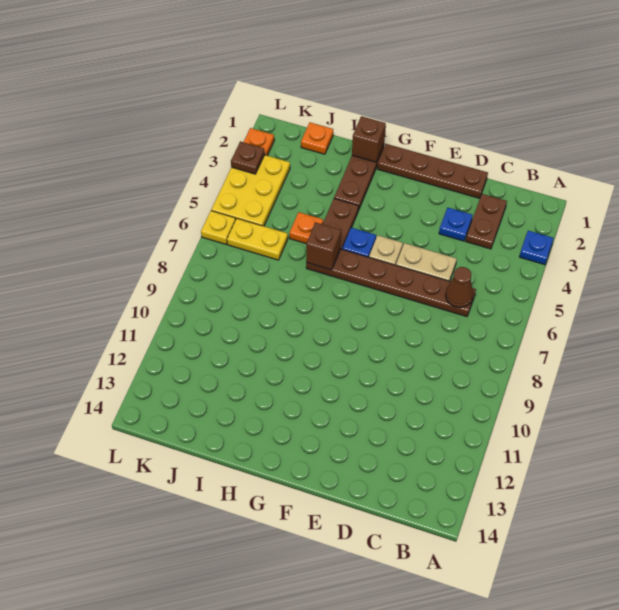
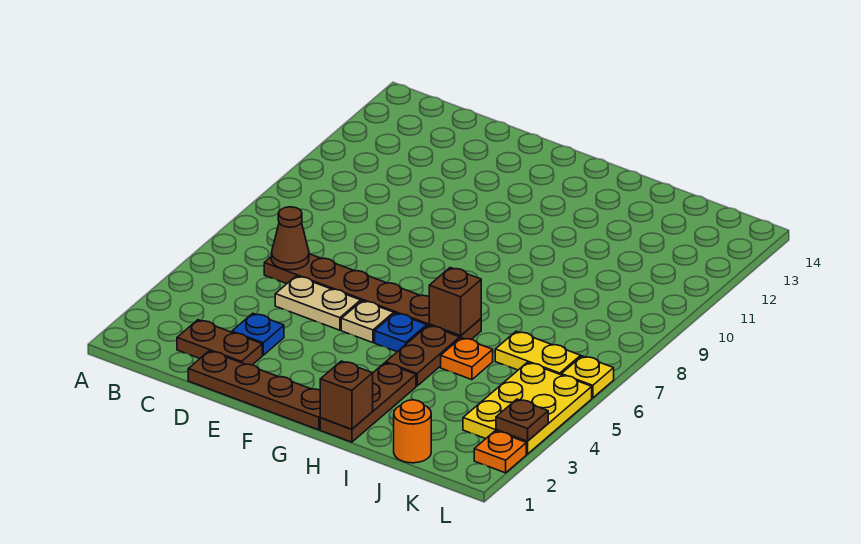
blue 1x1 plate [520,231,553,265] -> none
brown 1x2 plate [466,194,507,249] -> brown 1x2 plate turned to [177,320,262,365]
orange 1x1 plate [301,123,333,154] -> orange 1x1 round brick [394,400,431,463]

